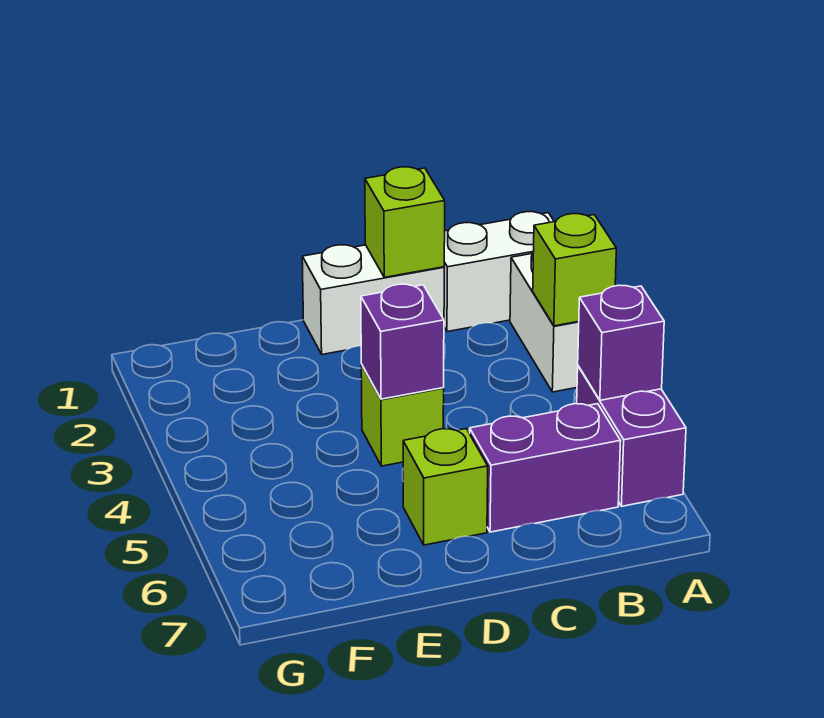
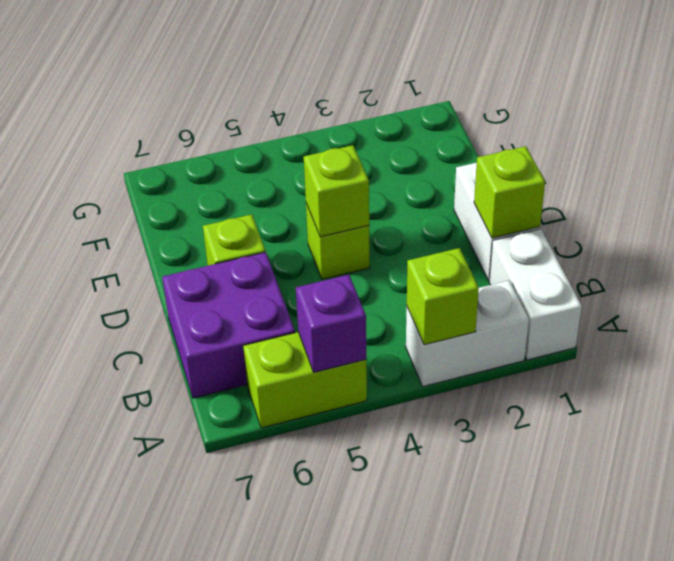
purple 1x2 brick [577,366,686,506] -> lime 1x2 brick [243,332,367,428]
purple 1x2 brick [470,404,620,532] -> purple 2x2 brick [162,252,295,398]
purple 1x1 brick [361,284,444,399] -> lime 1x1 brick [304,145,369,237]

